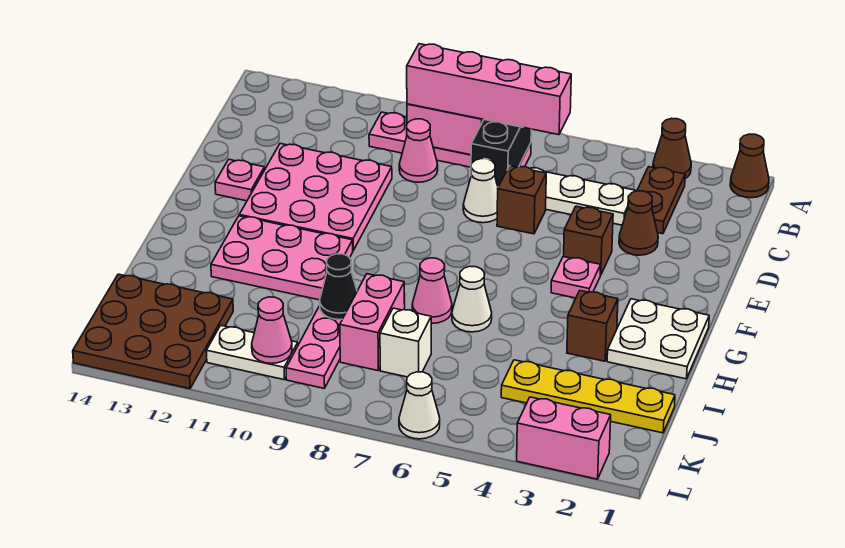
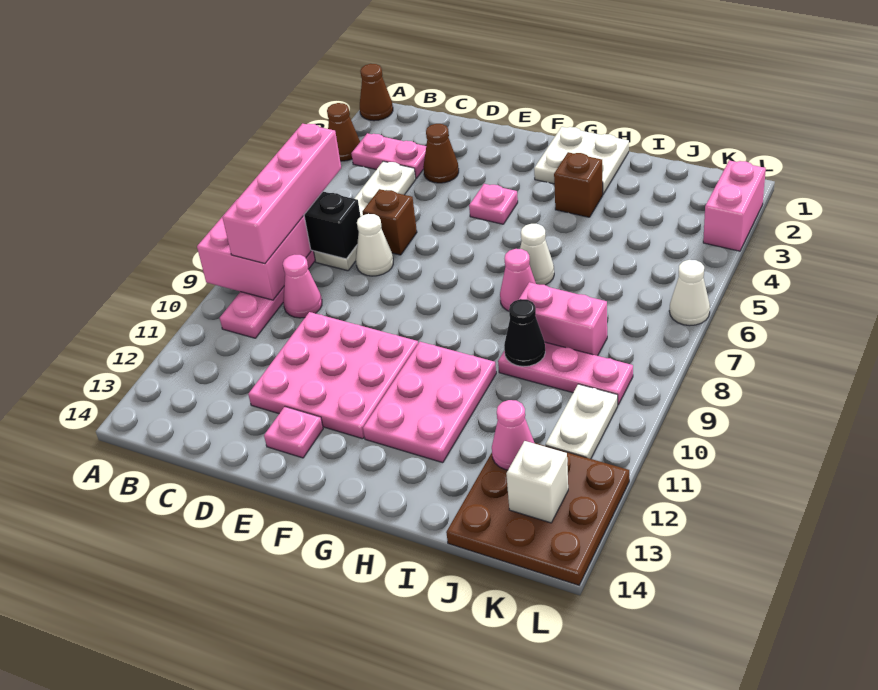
brown 1x2 plate [637,167,685,234] -> pink 1x2 plate [351,133,426,178]
brown 1x1 brick [564,206,613,275] -> none
yellow 1x4 plate [501,360,675,433] -> none
white 1x1 brick [380,308,431,377] -> white 1x1 brick moved to [506,441,568,523]
pink 1x1 cone [252,297,292,363] -> pink 1x1 cone moved to [492,400,535,470]

